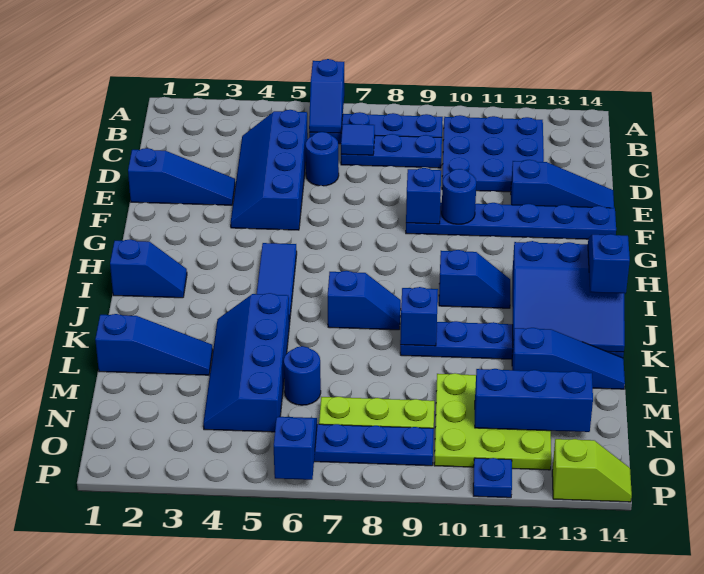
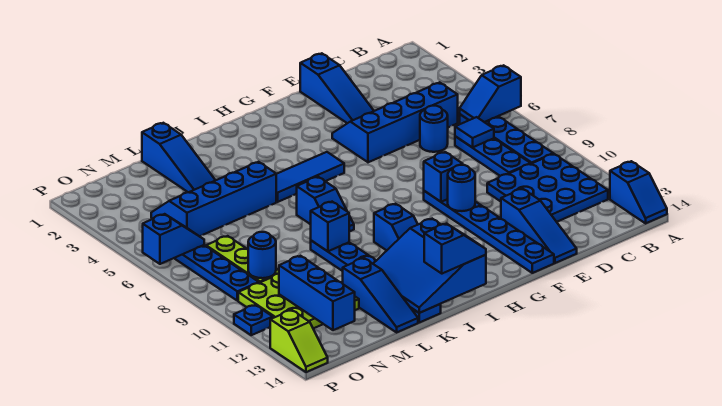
blue 1x2 slope [110,239,187,298] -> blue 1x2 slope moved to [610,161,667,223]
blue 1x1 round brick [284,346,321,405] -> blue 1x1 round brick moved to [248,232,276,278]

